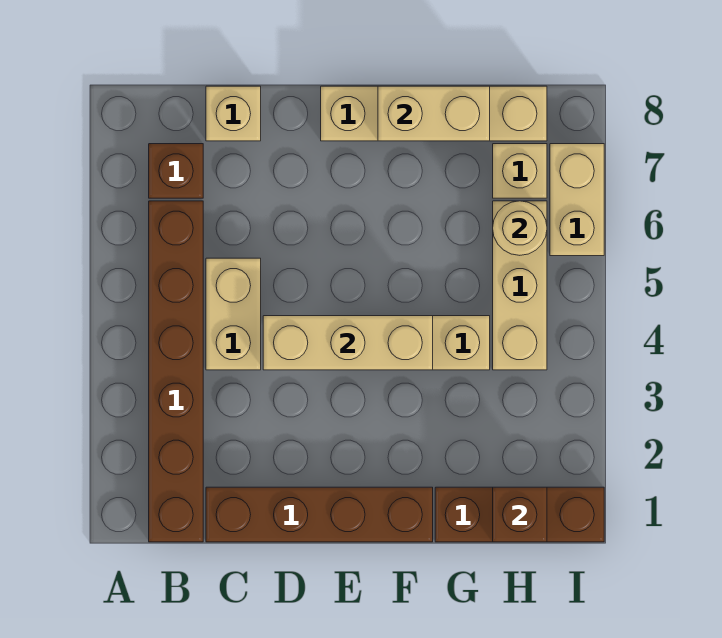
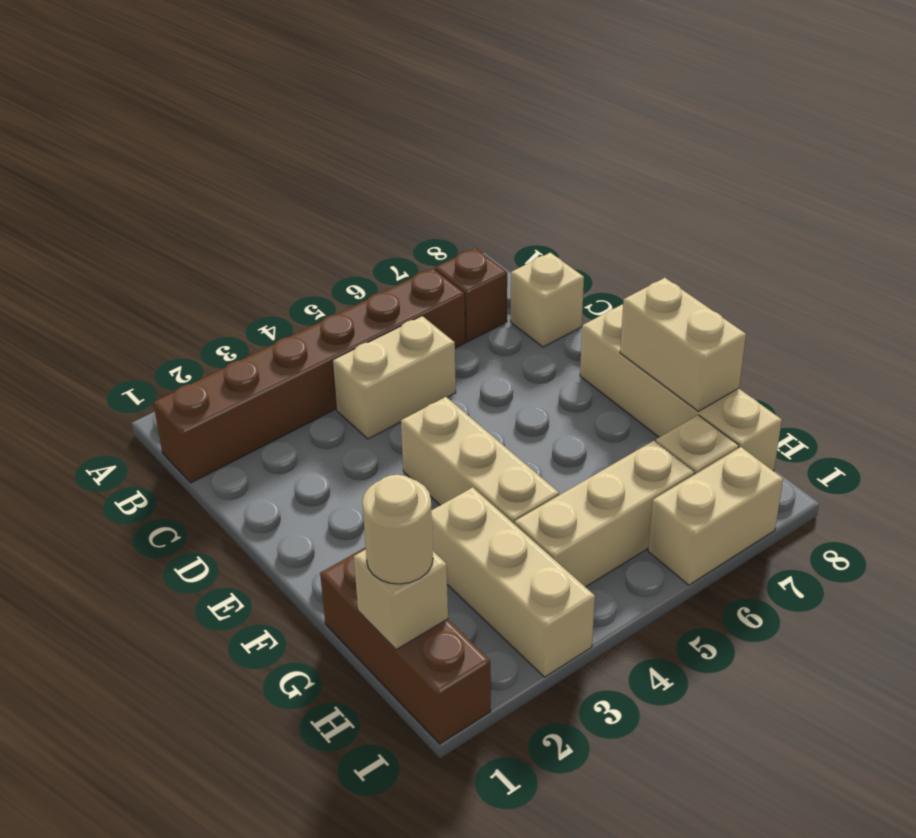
brown 1x4 brick [206,487,433,542] -> none
tan 1x3 brick [263,316,433,370] -> tan 1x3 brick moved to [431,487,595,677]
brown 1x1 brick [493,487,547,542] -> tan 1x1 brick [354,550,448,650]
tan 1x1 round brick [493,201,547,255] -> tan 1x1 round brick moved to [362,475,433,584]

